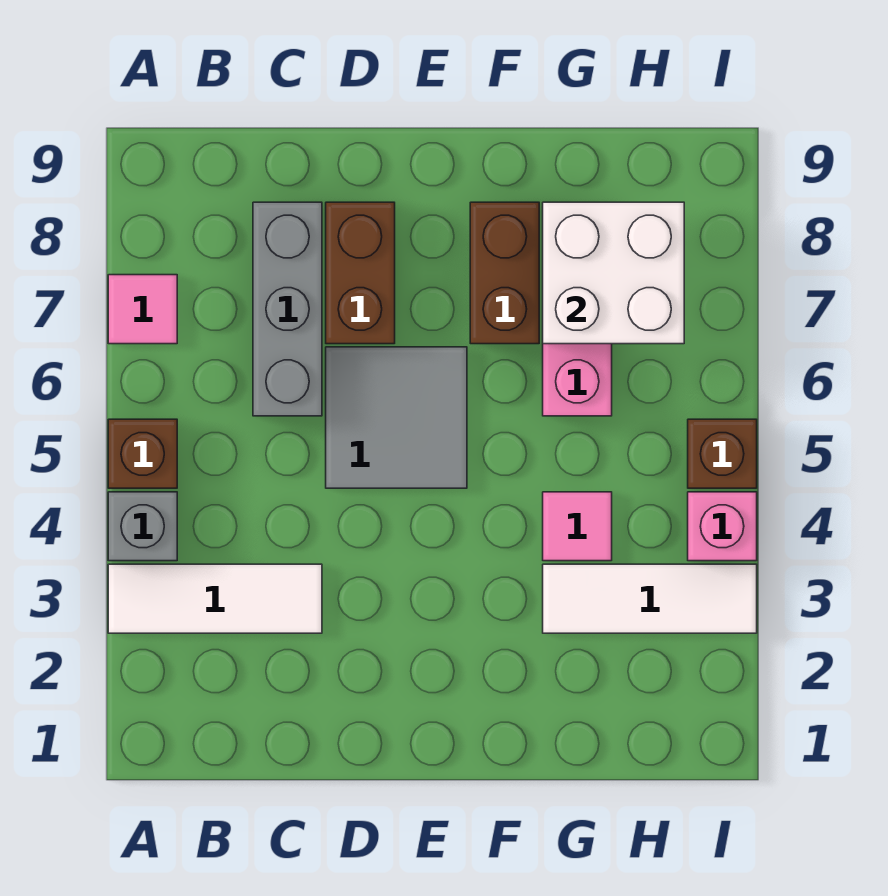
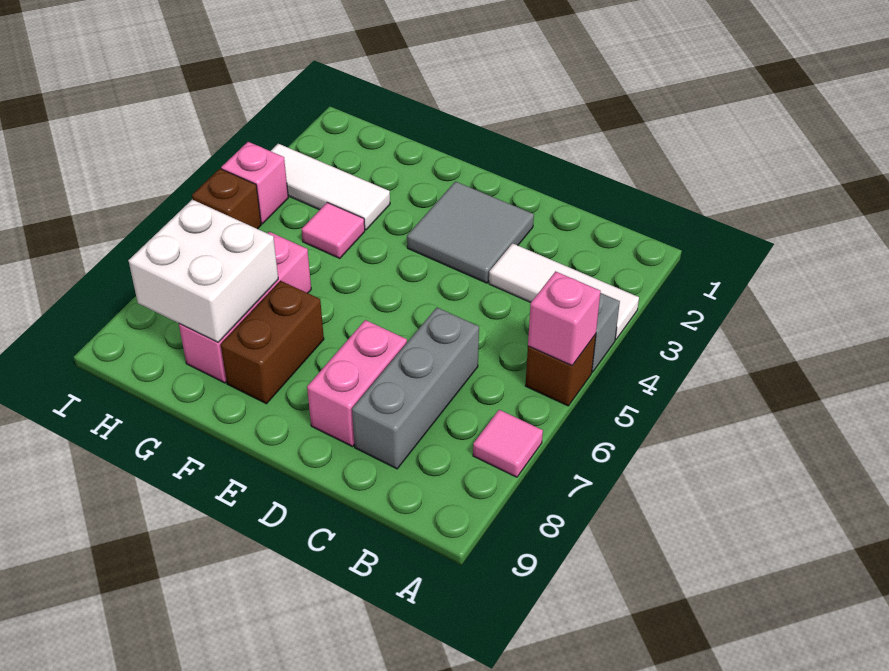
none -> pink 1x1 brick [528,271,601,365]
grey 2x2 tile [326,347,467,488] -> grey 2x2 tile moved to [407,182,534,283]
brown 1x2 brick [326,202,395,344] -> pink 1x2 brick [307,320,407,447]

